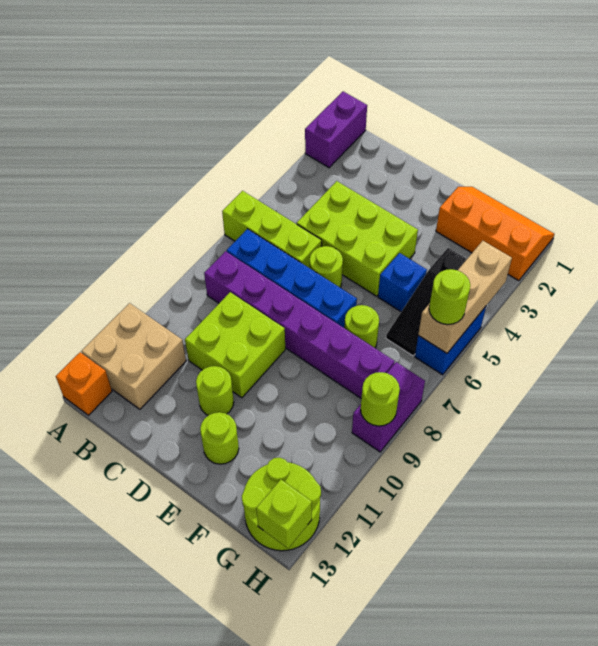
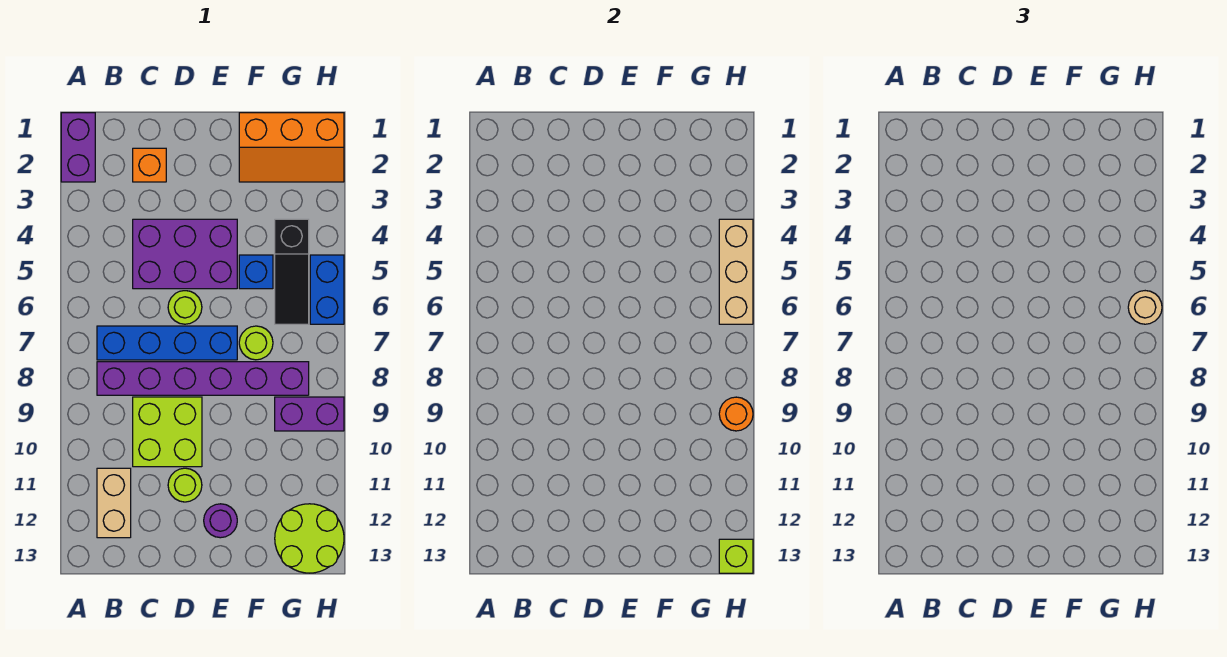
lime 1x3 brick [222,191,322,268] -> none
tan 2x2 brick [81,303,186,409] -> tan 1x2 brick [97,468,131,538]
orange 1x1 brick [56,352,112,415] -> orange 1x1 brick moved to [133,148,166,182]
lime 2x3 brick [297,181,418,296] -> purple 2x3 brick [133,219,237,289]
lime 1x1 round brick [200,412,239,464] -> purple 1x1 round brick [204,504,237,538]
orange 2x3 slope [436,187,554,281] -> orange 2x3 slope turned to [239,113,344,182]
lime 1x1 round brick [429,269,470,325] -> tan 1x1 round brick [1128,291,1162,324]
purple 1x2 brick [352,362,425,452] -> purple 1x2 brick turned to [275,397,344,431]
lime 1x1 round brick [361,372,400,426] -> orange 1x1 round brick [719,397,753,431]

